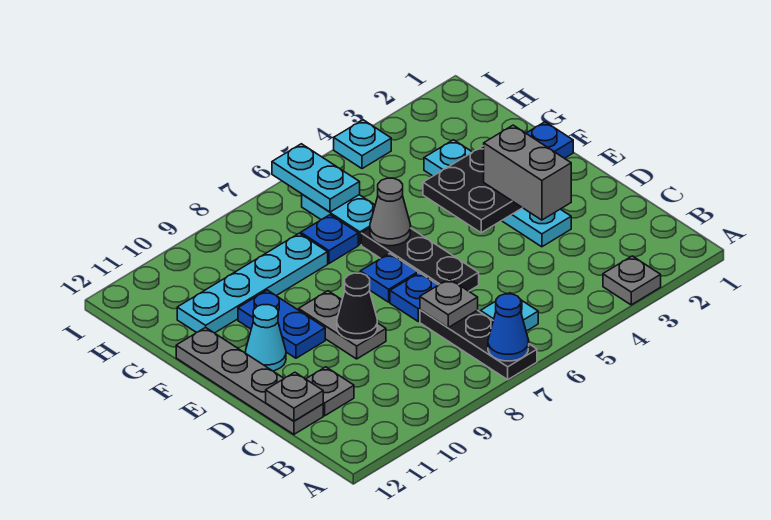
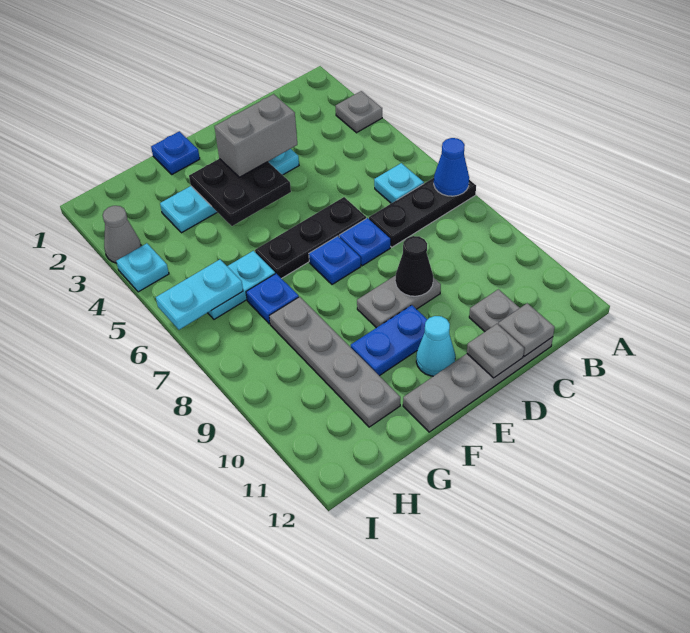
grey 1x1 plate [420,279,478,327] -> grey 1x1 plate moved to [467,324,524,378]
grey 1x1 cone [370,178,410,246] -> grey 1x1 cone moved to [103,206,141,263]
cyan 1x4 plate [177,233,328,333] -> grey 1x4 plate [269,297,400,427]

